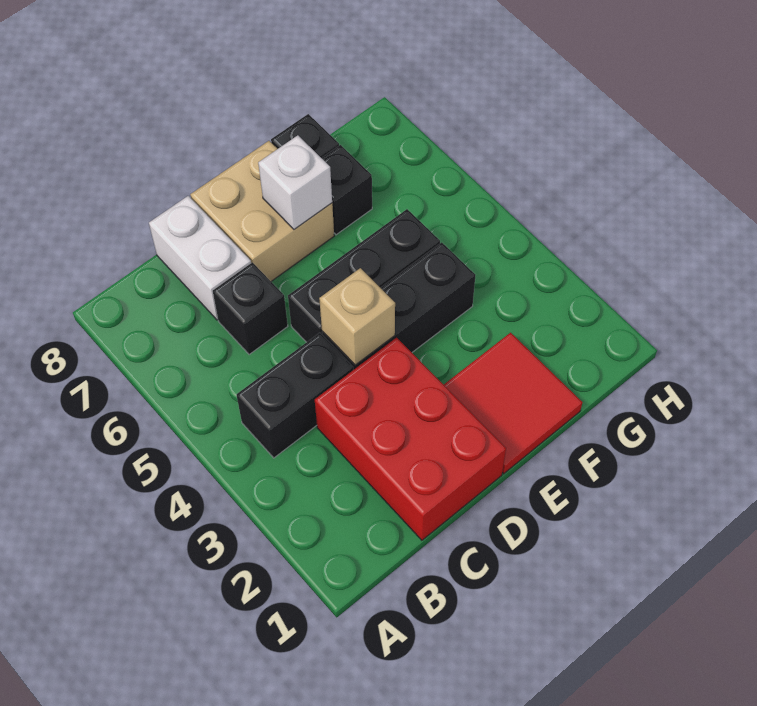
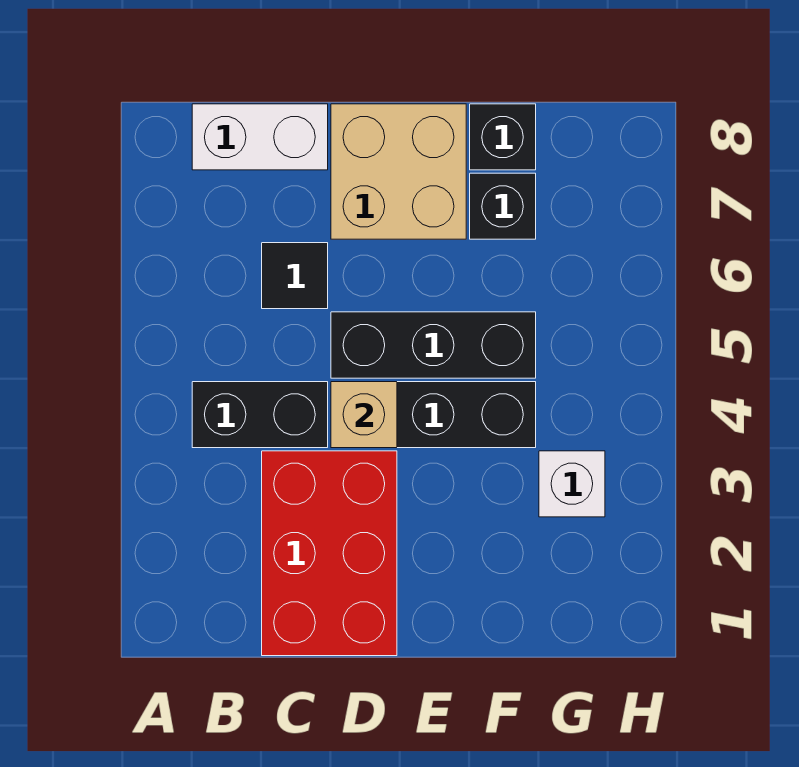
black 1x1 brick [213,262,288,355] -> black 1x1 tile [262,243,328,309]
white 1x2 brick [149,196,251,320] -> white 1x2 brick turned to [192,104,328,170]
red 2x2 tile [444,333,582,474] -> none
white 1x1 brick [258,135,332,229] -> white 1x1 brick moved to [539,451,605,517]

